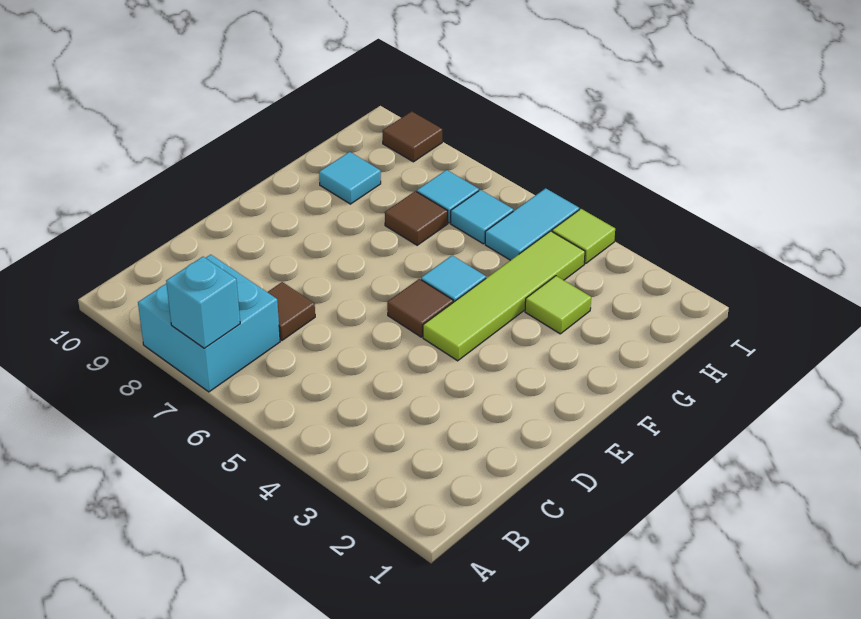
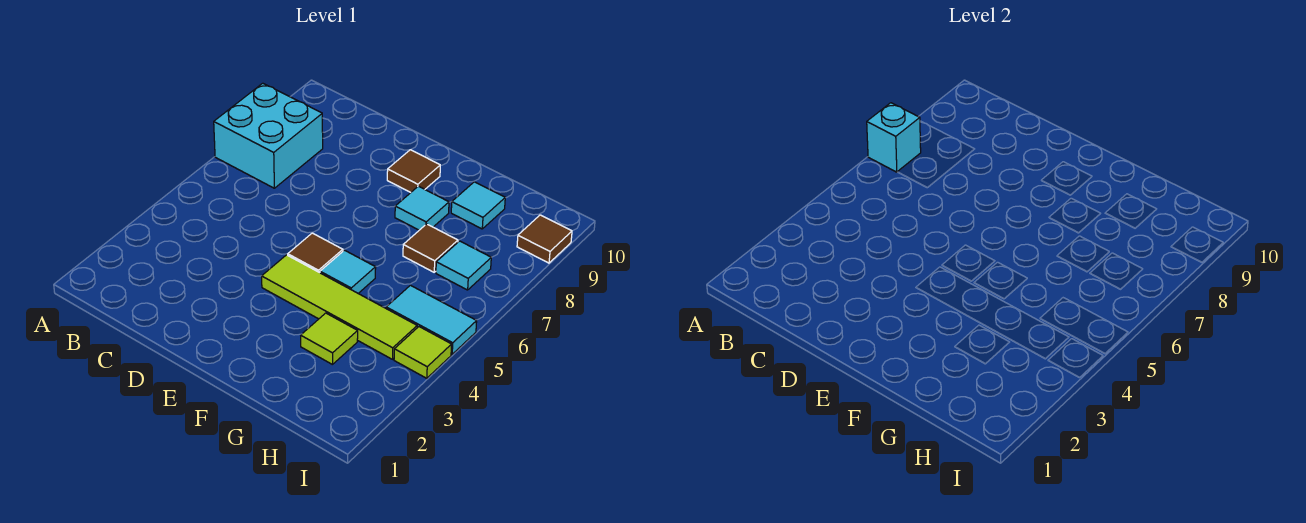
brown 1x1 tile [268,282,315,340] -> brown 1x1 tile moved to [387,150,440,192]
cyan 1x1 tile [451,190,513,244] -> cyan 1x1 tile moved to [395,186,449,230]

